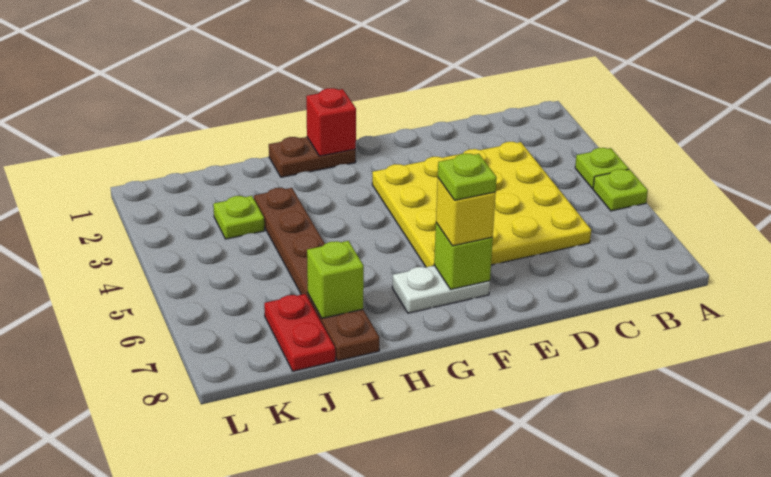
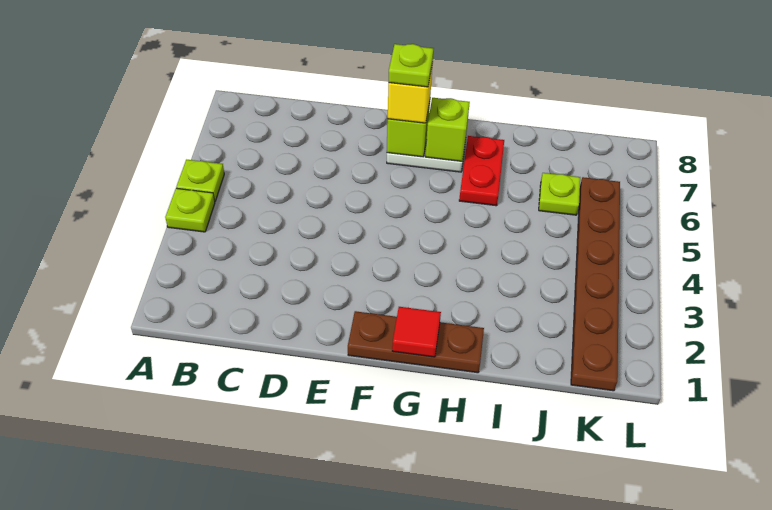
yellow 4x4 plate [372,142,591,267] -> none
brown 1x2 plate [269,137,356,177] -> brown 1x3 plate [348,311,484,373]
red 1x1 brick [306,88,356,156] -> red 1x1 tile [392,307,441,357]
brown 1x6 plate [254,188,379,361] -> brown 1x6 plate moved to [571,177,620,391]
lime 1x1 brick [307,241,364,318] -> lime 1x1 brick moved to [426,98,470,161]
lime 1x1 plate [213,196,264,239] -> lime 1x1 plate moved to [539,173,580,215]
red 1x2 plate [264,294,335,371] -> red 1x2 plate moved to [459,136,504,206]

